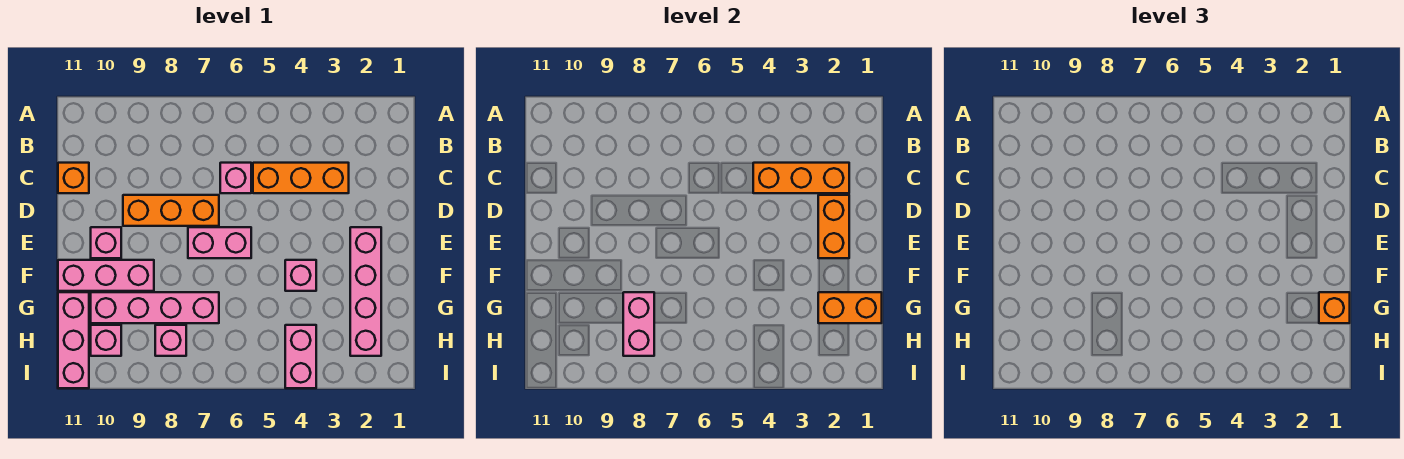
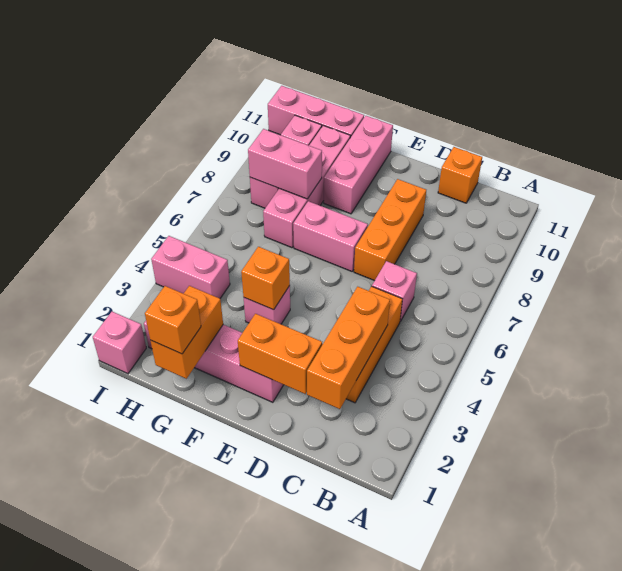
pink 1x2 brick [188,227,251,258] -> pink 1x2 brick turned to [293,201,368,271]
pink 1x1 brick [91,227,121,258] -> pink 1x1 brick moved to [93,312,146,374]
none -> orange 1x1 brick [241,247,290,310]

